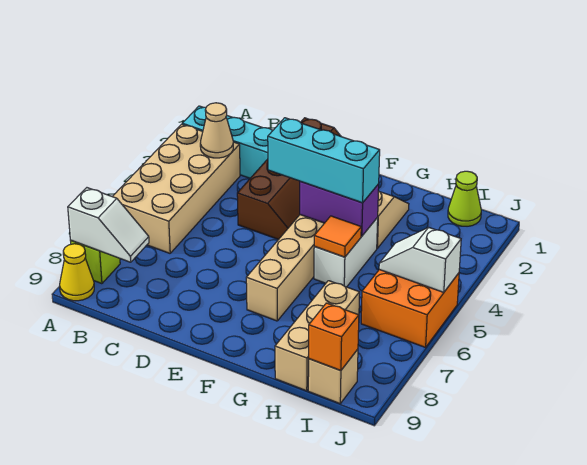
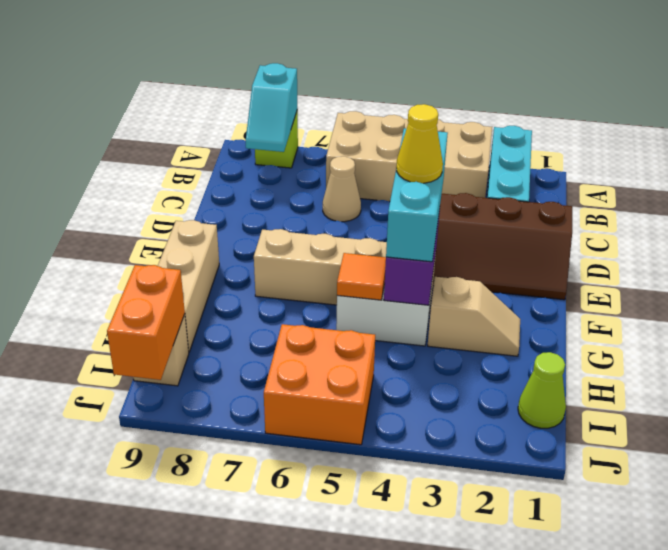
white 1x2 slope [68,188,149,262] -> cyan 1x2 slope [246,63,297,152]
yellow 1x1 cone [60,244,94,301] -> yellow 1x1 cone moved to [396,104,443,183]
tan 1x1 cone [200,103,233,158] -> tan 1x1 cone moved to [323,156,361,222]
tan 1x3 brick [275,281,360,391] -> tan 1x3 brick turned to [158,220,219,352]
white 1x2 slope [379,227,461,292] -> none
orange 1x1 brick [309,303,359,371] -> orange 1x2 brick [107,265,185,380]

